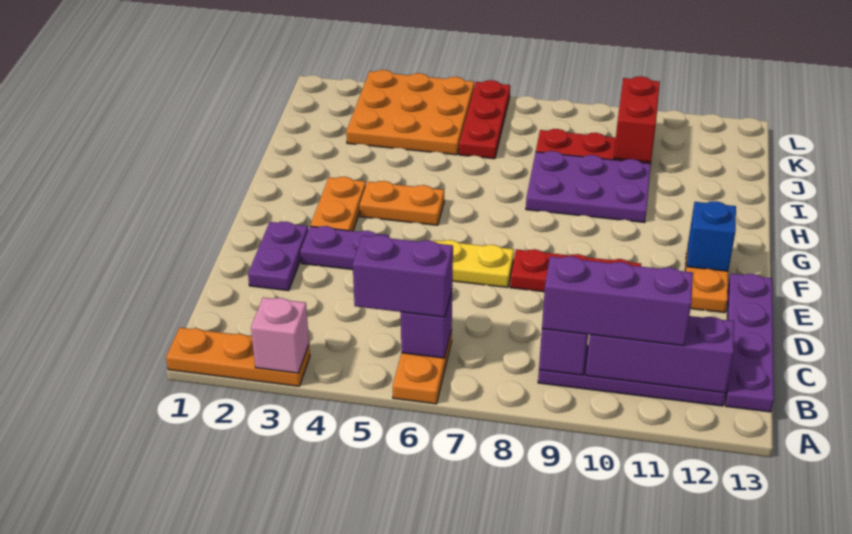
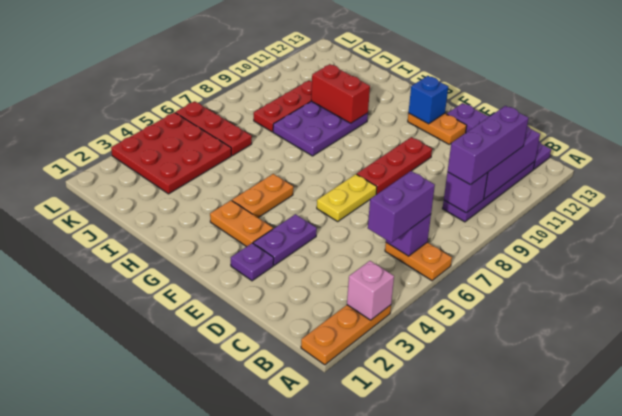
purple 1x2 plate [248,222,308,291] -> purple 1x1 plate [231,243,274,281]
orange 3x3 plate [346,70,474,155] -> red 3x3 plate [111,112,231,194]
red 1x2 brick [614,76,660,162] -> red 1x2 brick moved to [311,64,370,123]

